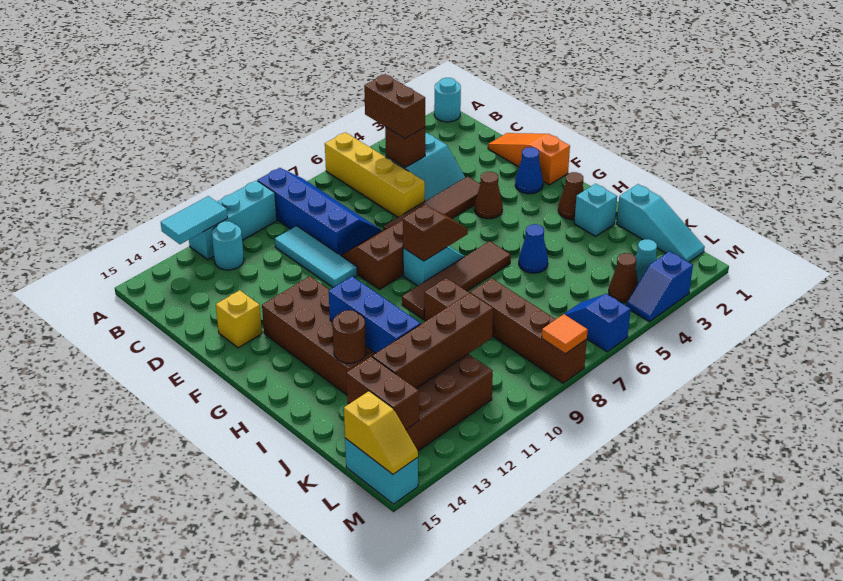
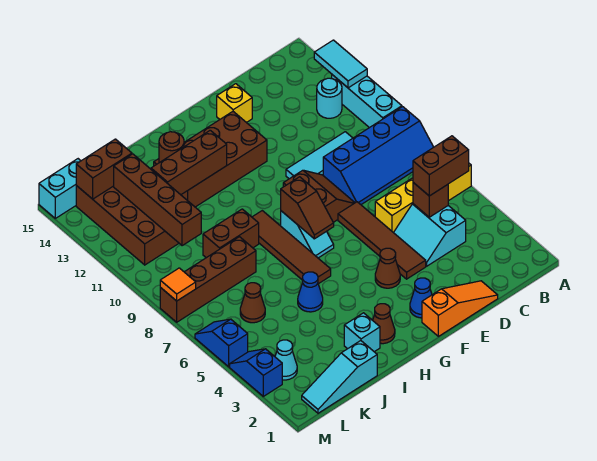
cyan 1x1 round brick [434,78,461,122] -> none
blue 1x3 brick [329,276,421,353] -> brown 1x3 brick [151,130,227,195]
brown 1x1 cone [609,253,638,303] -> brown 1x1 cone moved to [240,283,265,323]
blue 1x2 slope [565,294,631,352] -> blue 1x2 slope turned to [195,319,248,367]
yellow 1x2 slope [344,391,418,474] -> none

